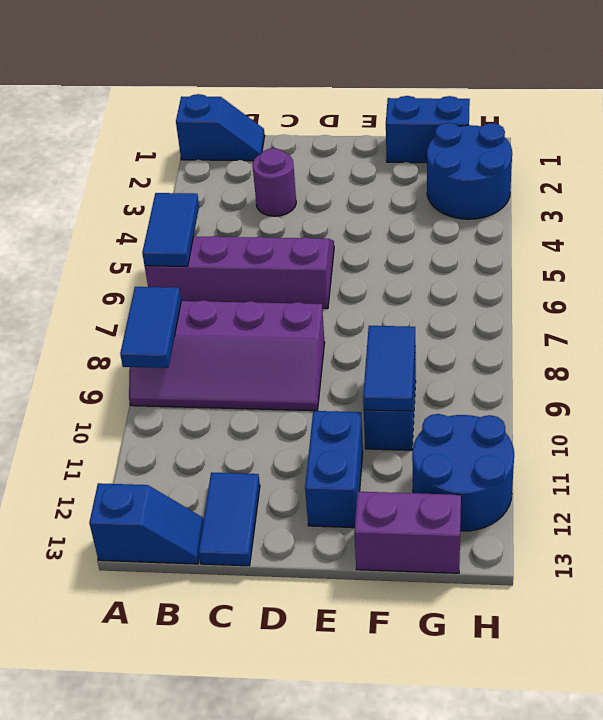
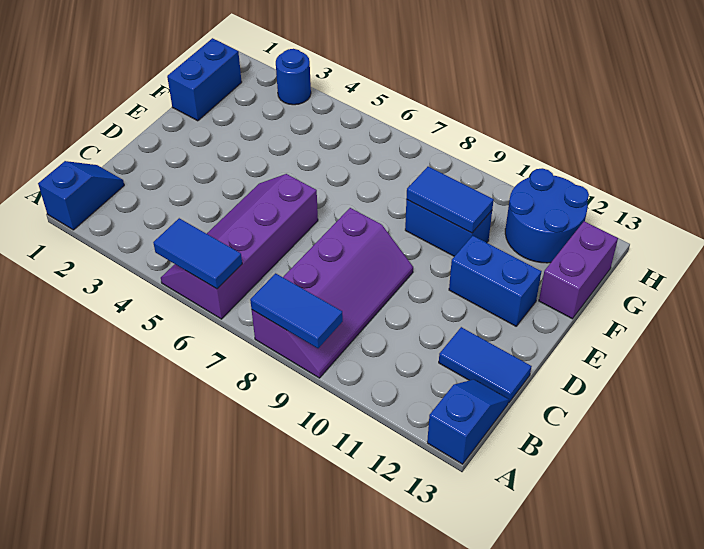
purple 1x1 round brick [252,148,296,216] -> none
blue 2x2 round brick [427,123,512,219] -> blue 1x1 round brick [276,49,311,105]

